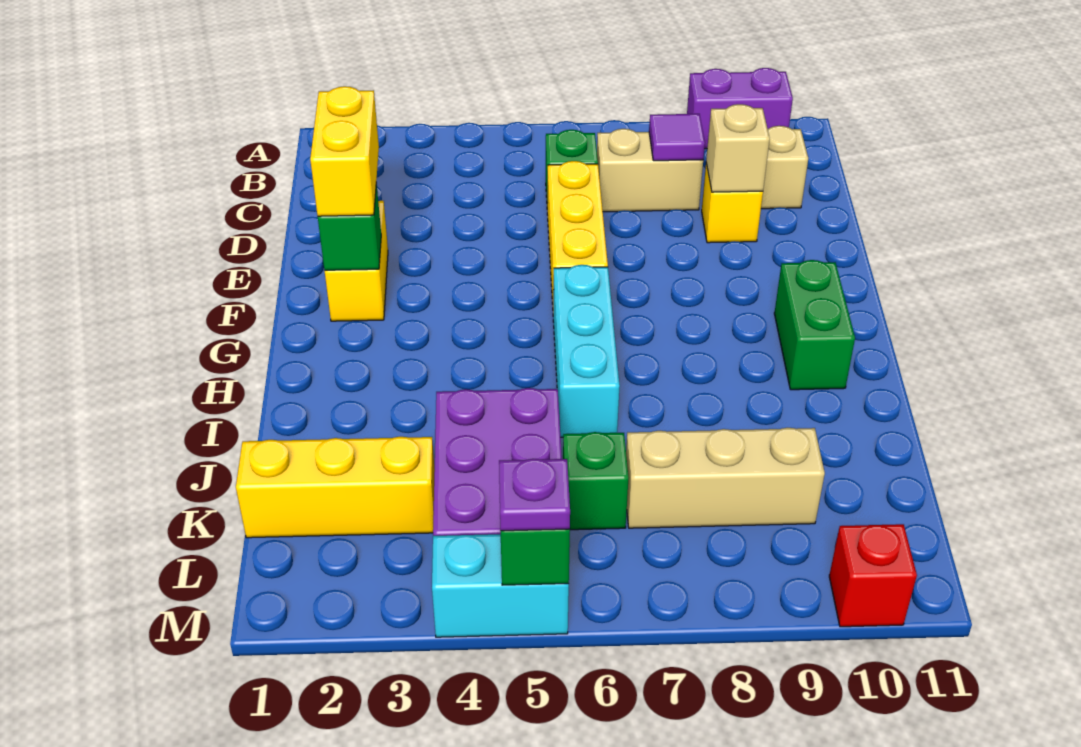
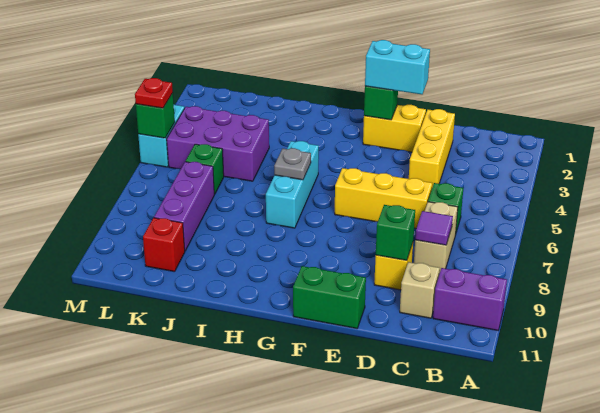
purple 1x2 brick [687,68,793,149] -> purple 1x2 brick turned to [433,268,507,330]
tan 1x1 brick [706,104,770,192] -> green 1x1 brick [376,205,415,260]
yellow 1x2 brick [310,86,379,216] -> cyan 1x2 brick [365,40,430,94]
cyan 1x3 brick [553,265,620,437] -> cyan 1x3 brick turned to [266,141,319,228]
green 1x2 brick [774,260,855,390] -> green 1x2 brick moved to [293,266,366,328]
none -> grey 1x1 plate [274,148,311,180]
yellow 1x3 brick [236,437,435,538] -> yellow 1x3 brick moved to [409,109,455,187]
tan 1x3 brick [626,428,825,528] -> purple 1x3 brick [154,162,214,251]
purple 1x1 plate [499,459,570,531] -> red 1x1 plate [135,78,173,108]
red 1x1 brick [829,524,917,627] -> red 1x1 brick moved to [143,218,185,272]

